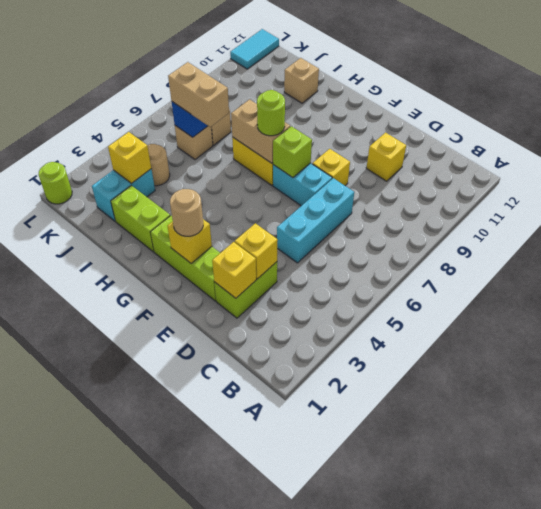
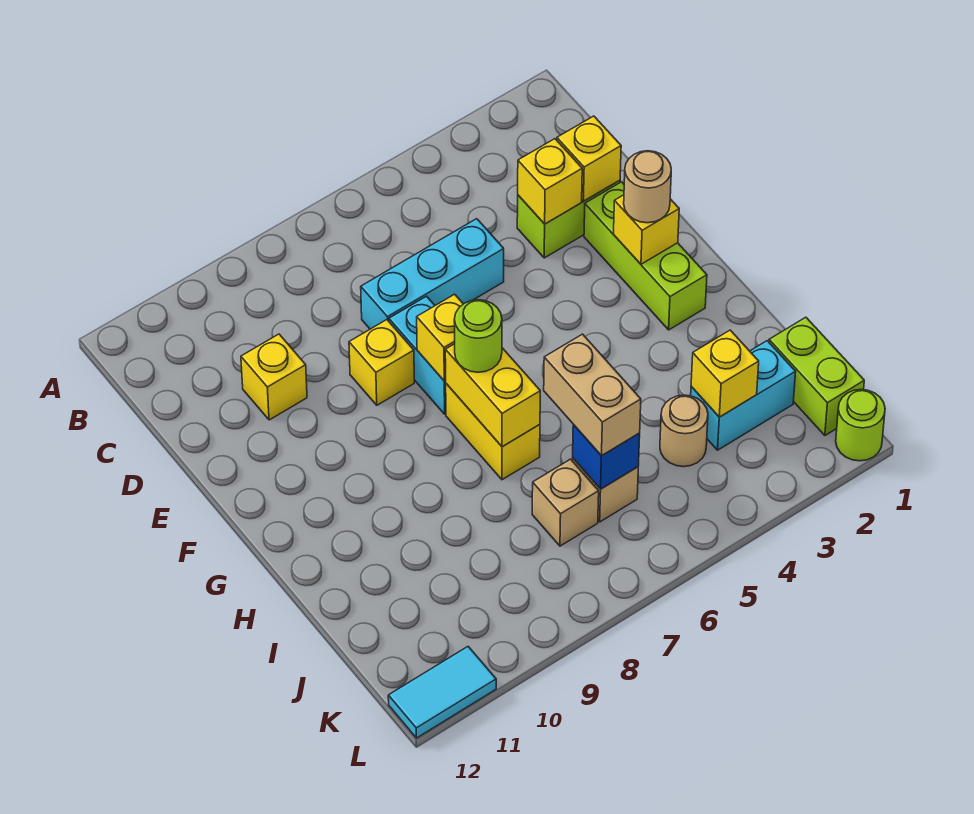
lime 1x1 brick [273,126,312,178] -> yellow 1x1 brick [417,294,463,381]
tan 1x2 brick [231,99,290,163] -> yellow 1x2 brick [445,344,540,447]
lime 1x2 brick [111,185,170,252] -> lime 1x2 brick moved to [769,317,864,435]
tan 1x1 brick [284,58,319,103] -> none

